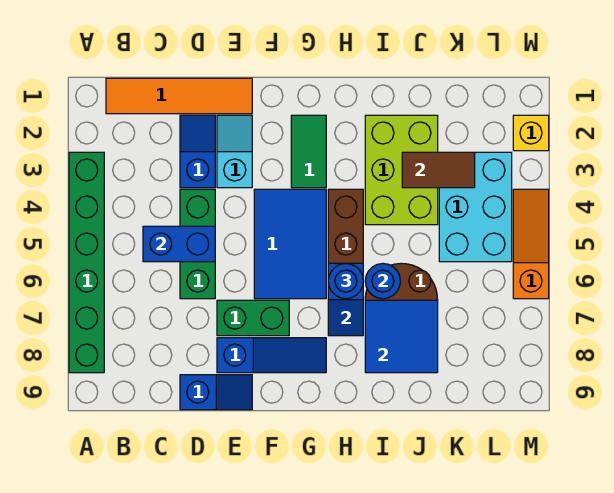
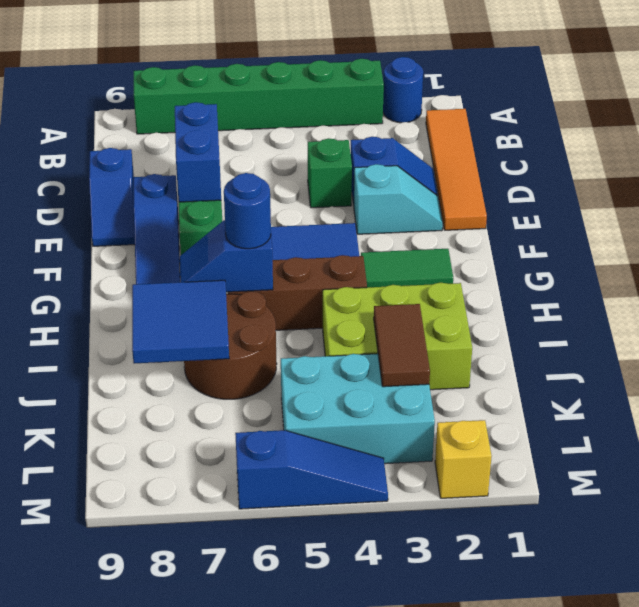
blue 1x2 brick [143,226,215,262] -> blue 1x2 brick moved to [175,102,221,202]
green 1x3 brick [180,189,215,299] -> green 1x1 brick [308,138,352,208]
blue 1x1 round brick [365,264,400,299] -> blue 1x1 round brick moved to [383,57,423,123]
orange 1x3 slope [513,189,549,299] -> blue 1x3 slope [235,430,388,509]

